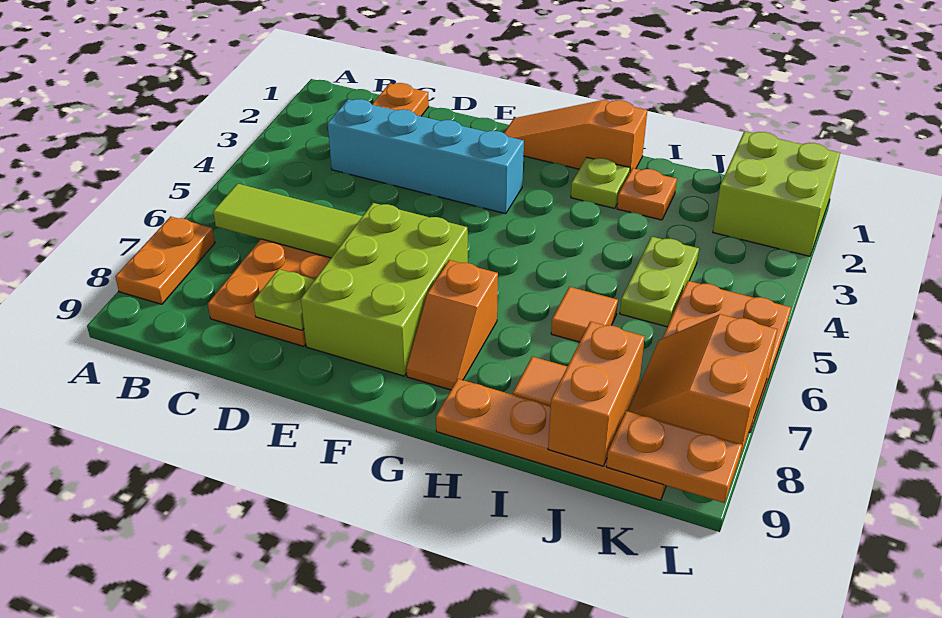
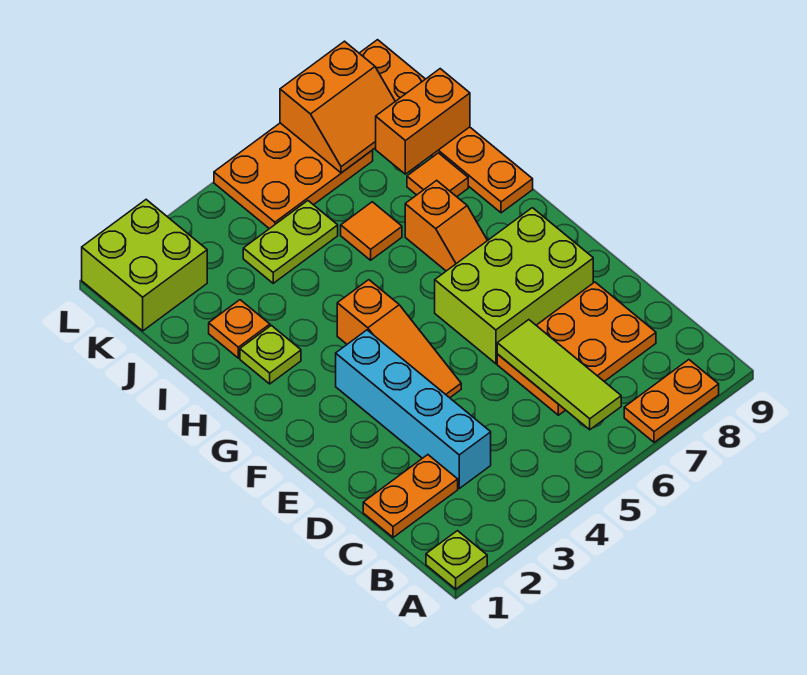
lime 1x1 plate [253,269,315,330] -> lime 1x1 plate moved to [426,531,487,589]
orange 1x3 slope [504,100,647,171] -> orange 1x3 slope moved to [337,280,461,398]
orange 1x2 slope [407,260,498,390] -> orange 1x2 slope turned to [405,180,488,271]

